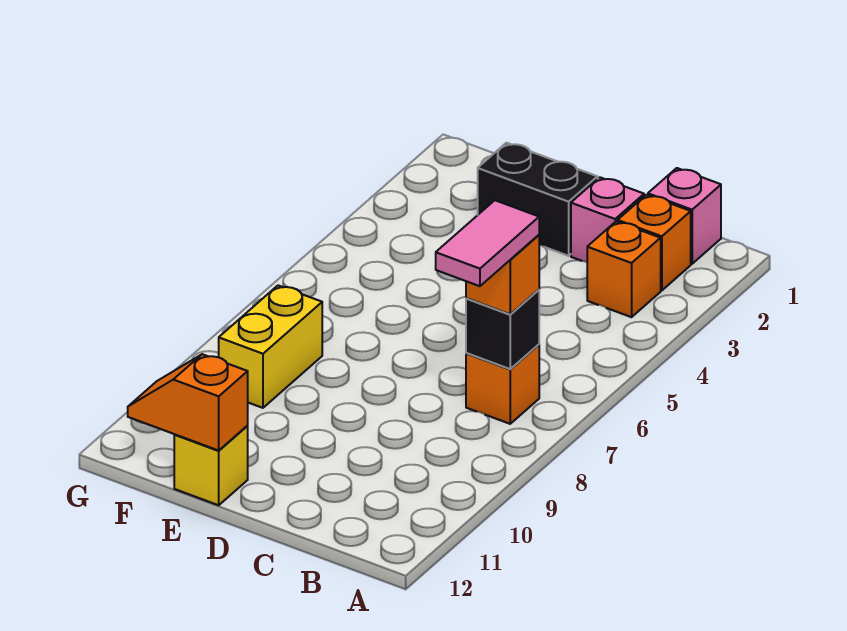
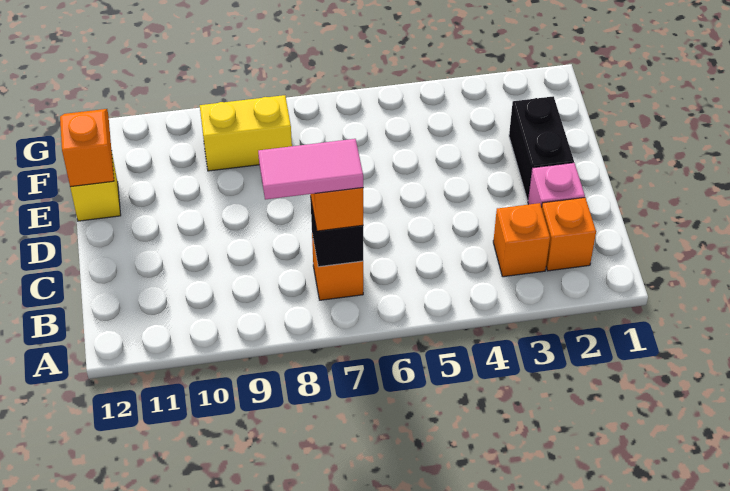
pink 1x1 brick [648,168,721,264] -> none

